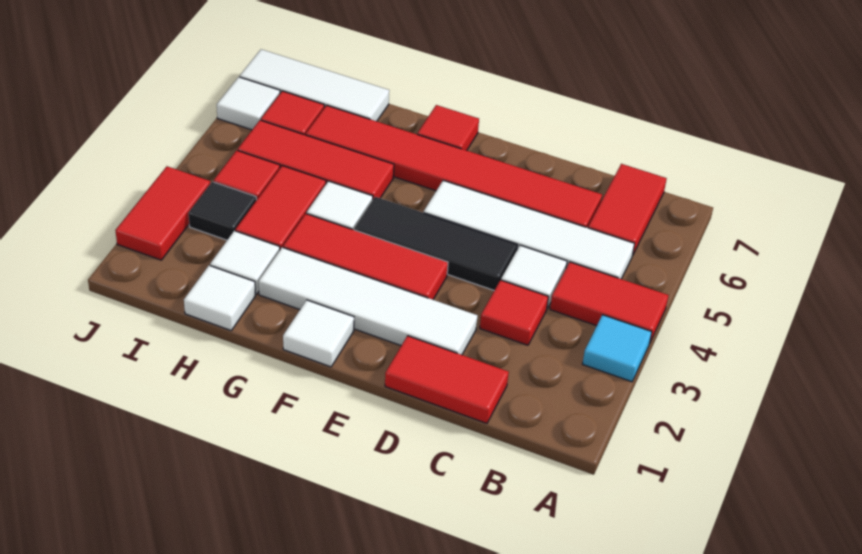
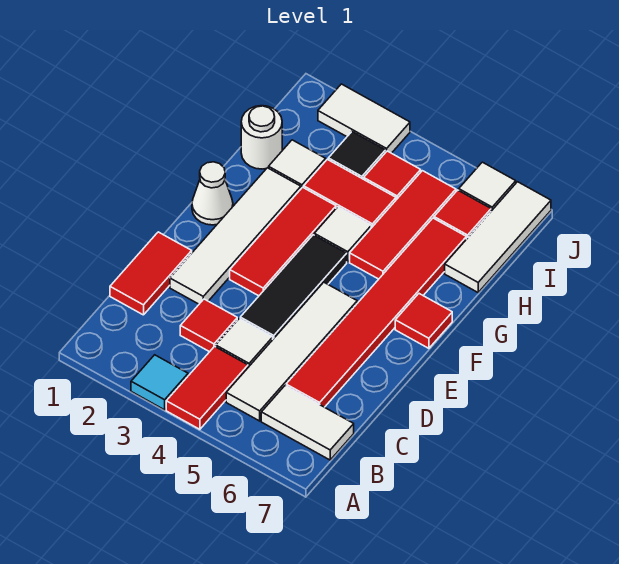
red 1x2 tile [588,164,667,256] -> white 1x2 tile [261,386,354,460]
white 1x1 tile [283,300,354,367] -> white 1x1 cone [192,162,233,225]
white 1x1 tile [184,265,256,330] -> white 1x1 round brick [241,106,282,169]
red 1x2 tile [115,166,210,260] -> white 1x2 tile [318,84,410,153]

